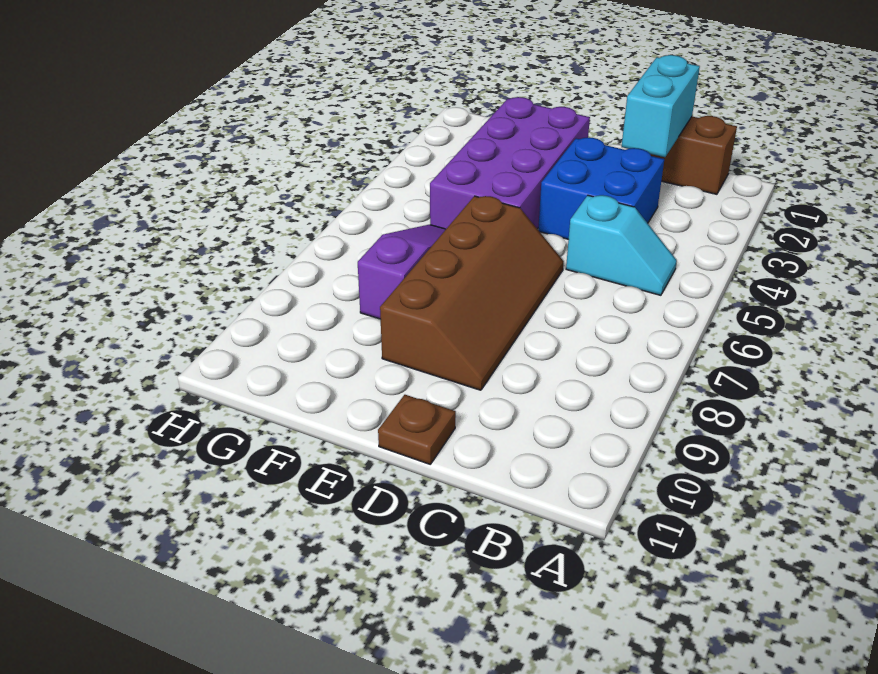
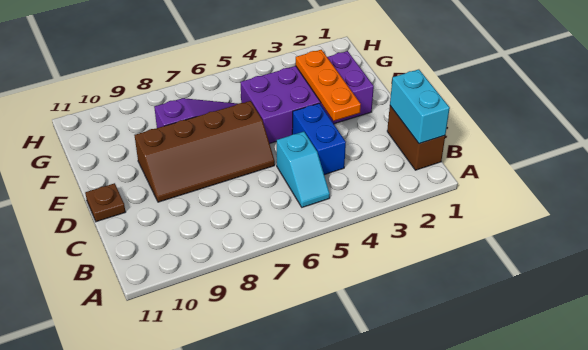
cyan 1x2 brick [622,55,700,157] -> cyan 1x2 brick turned to [390,69,450,144]
blue 2x2 brick [538,137,664,239] -> blue 1x2 brick [292,103,346,175]
none -> orange 1x3 plate [296,50,361,121]

